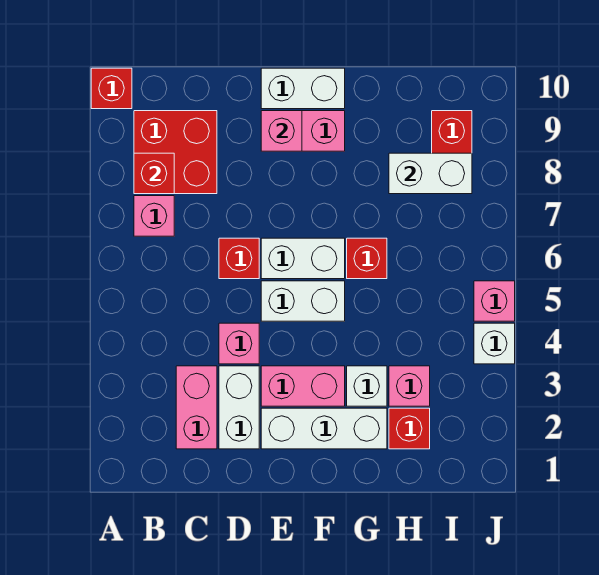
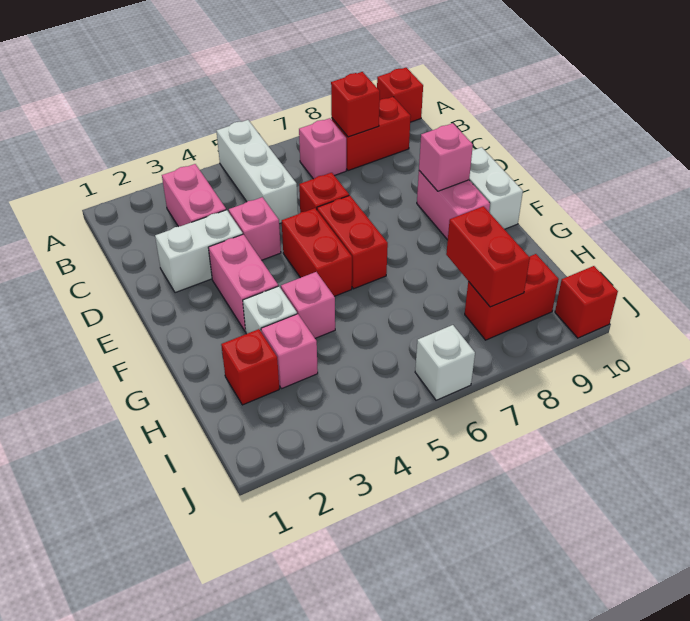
red 2x2 brick [134,111,217,194] -> red 1x2 brick [332,97,411,171]
pink 1x2 brick [176,366,217,449] -> pink 1x2 brick turned to [162,164,226,227]
white 1x3 brick [261,408,387,449] -> white 1x3 brick moved to [216,120,298,224]
white 1x2 brick [261,281,345,321] -> red 1x2 brick [282,208,352,296]
white 1x2 brick [261,238,345,279] -> red 1x2 brick [317,195,388,289]
red 1x1 brick [347,238,387,279] -> red 1x1 brick moved to [555,266,618,338]
white 1x2 brick [389,153,472,194] -> red 1x2 brick [446,206,530,307]
white 1x1 brick [474,323,515,364] -> white 1x1 brick moved to [415,325,475,400]
pink 1x1 brick [474,281,515,321] -> pink 1x1 brick moved to [281,272,335,338]

